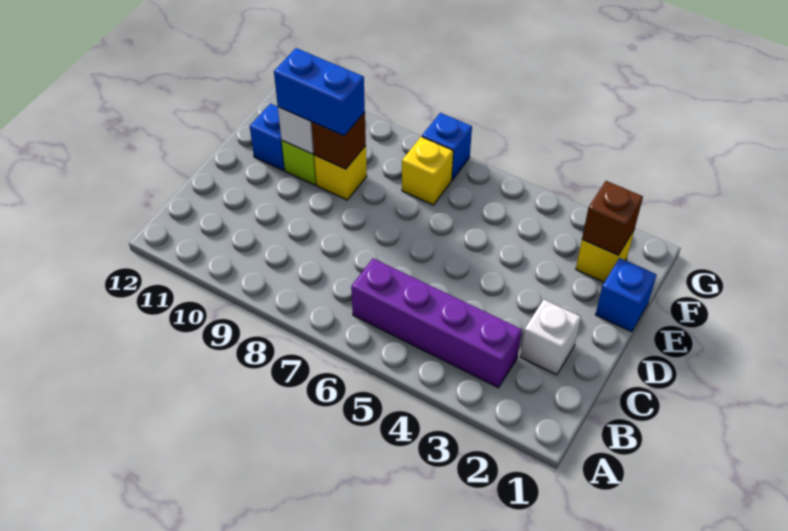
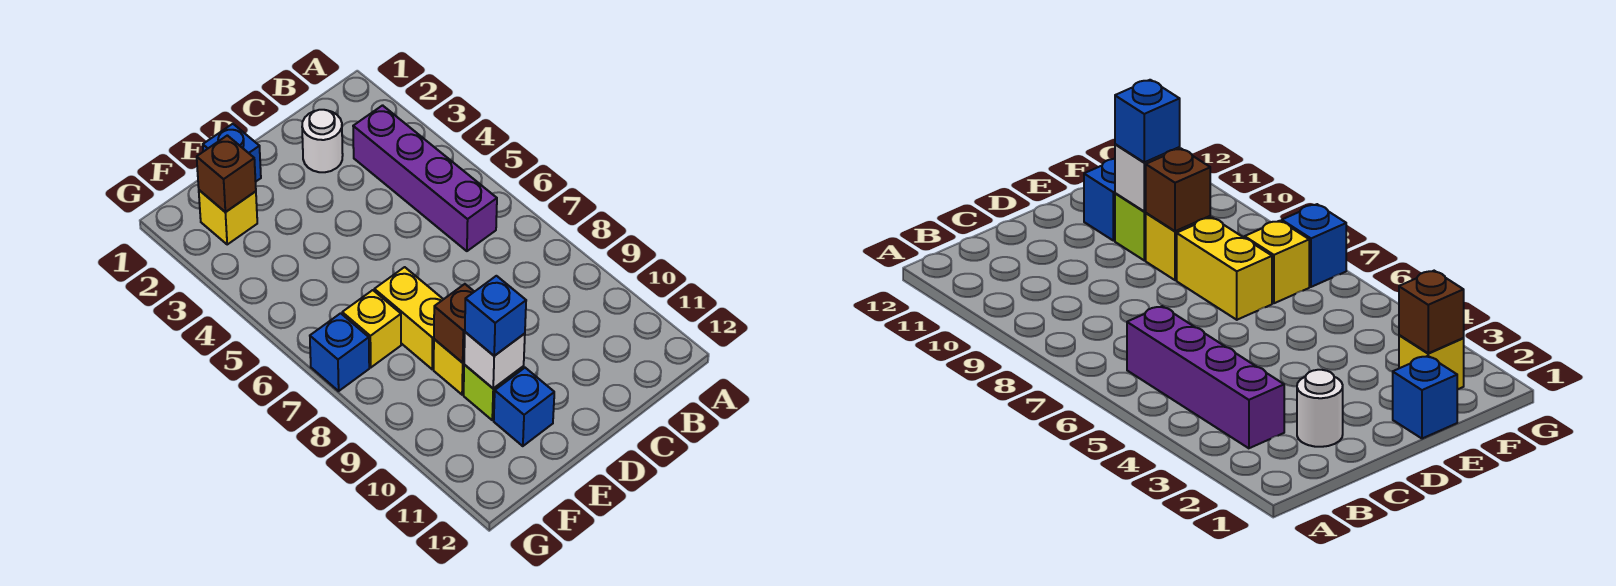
white 1x1 brick [520,300,581,375] -> white 1x1 round brick [302,110,343,172]
none -> yellow 1x2 brick [374,267,443,369]
blue 1x2 brick [274,48,365,136] -> blue 1x1 brick [465,276,526,356]

